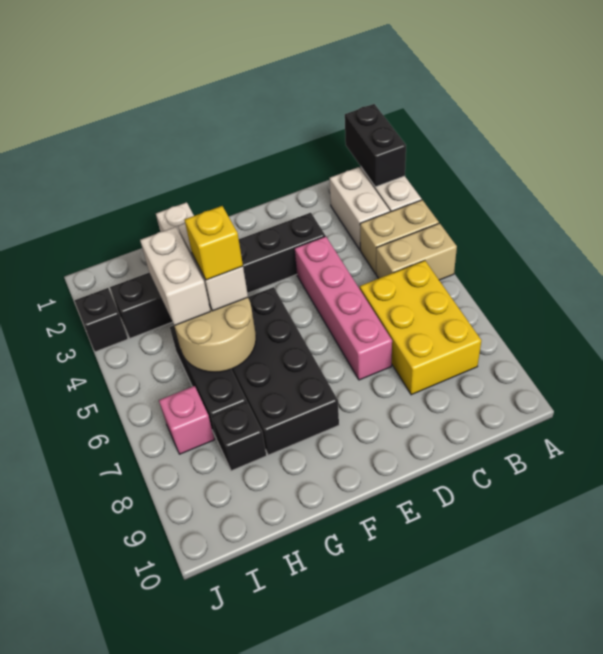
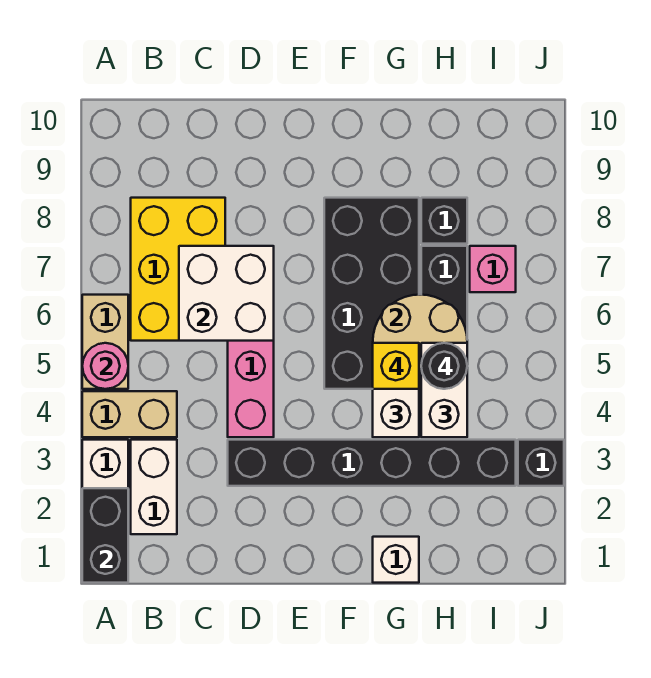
tan 1x2 brick [376,223,457,280] -> tan 1x2 brick turned to [82,295,128,389]
none -> pink 1x1 round brick [82,343,128,389]
none -> white 2x2 brick [179,246,274,341]
none -> black 1x1 round brick [421,343,467,389]

